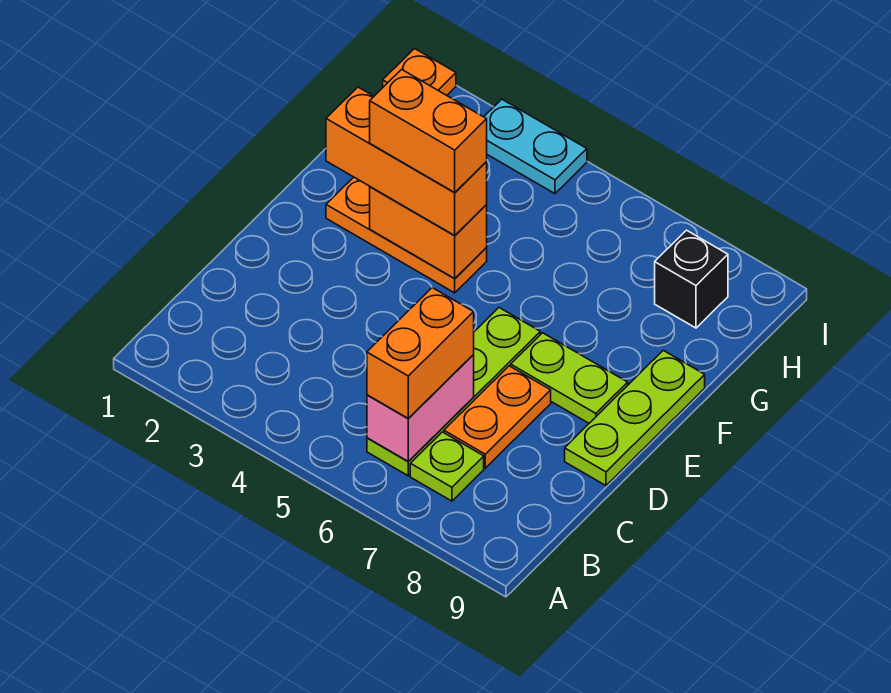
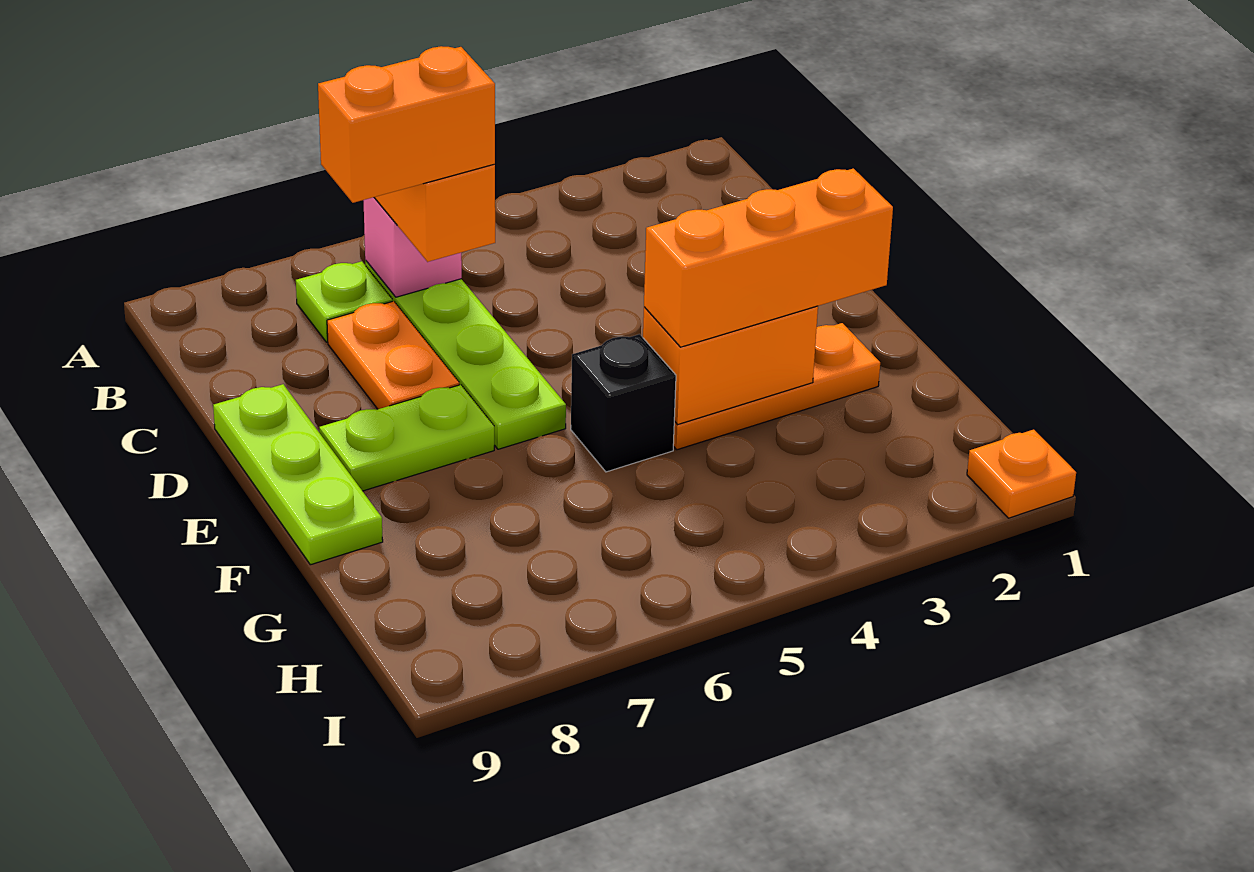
pink 1x2 brick [367,355,474,462] -> pink 1x1 brick [363,197,462,297]
orange 1x2 brick [370,69,487,193] -> orange 1x2 brick moved to [318,46,495,203]
black 1x1 brick [655,230,728,328] -> black 1x1 brick moved to [571,334,676,472]
cyan 1x2 plate [484,99,587,194] -> none

